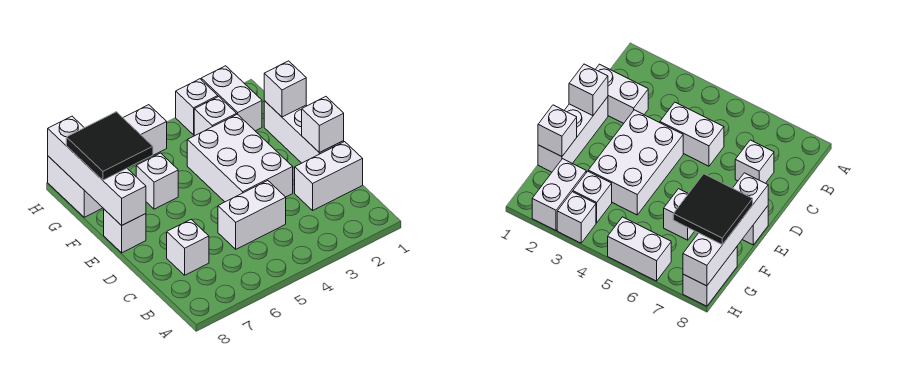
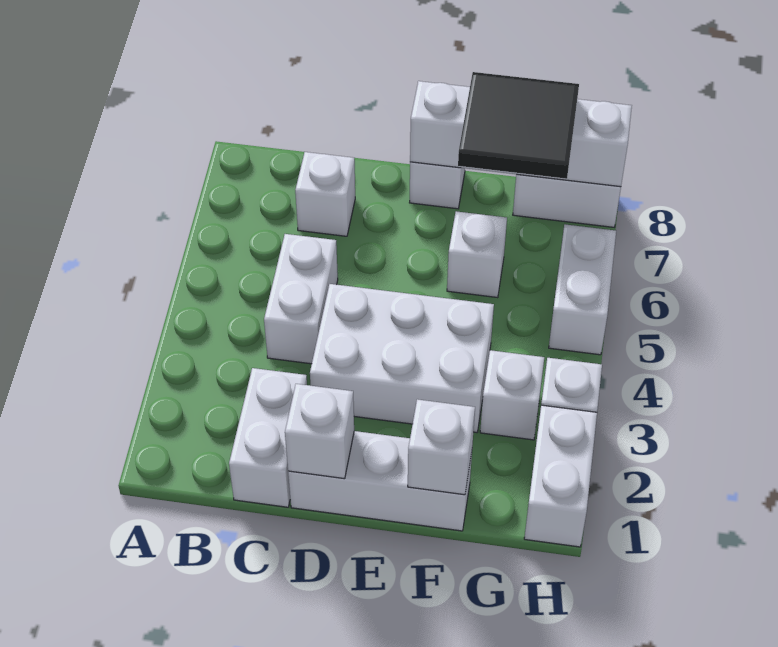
white 1x2 brick [201,66,262,131] -> white 1x2 brick turned to [524,405,597,547]

